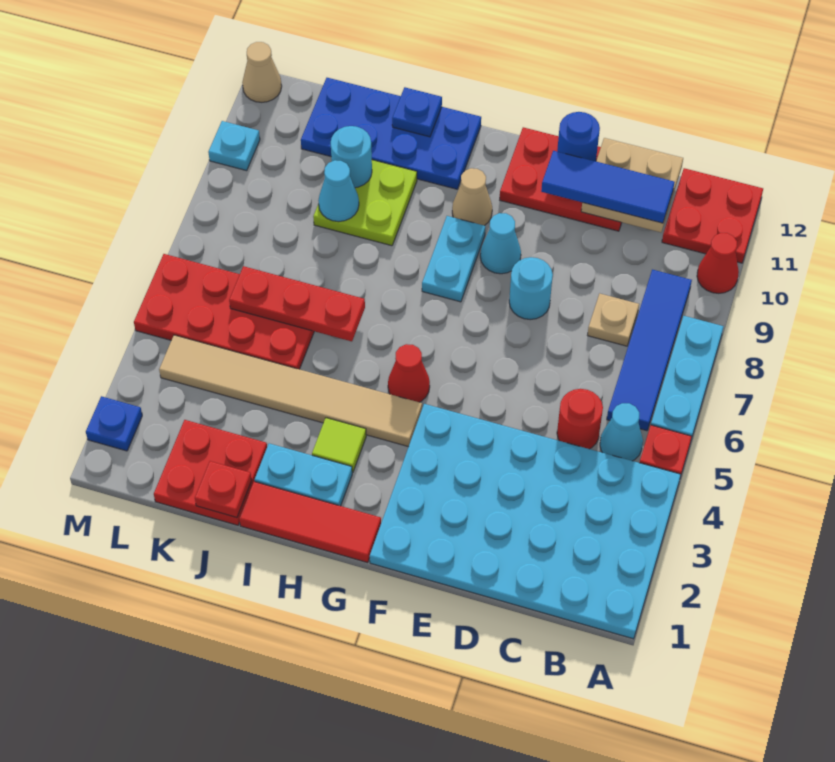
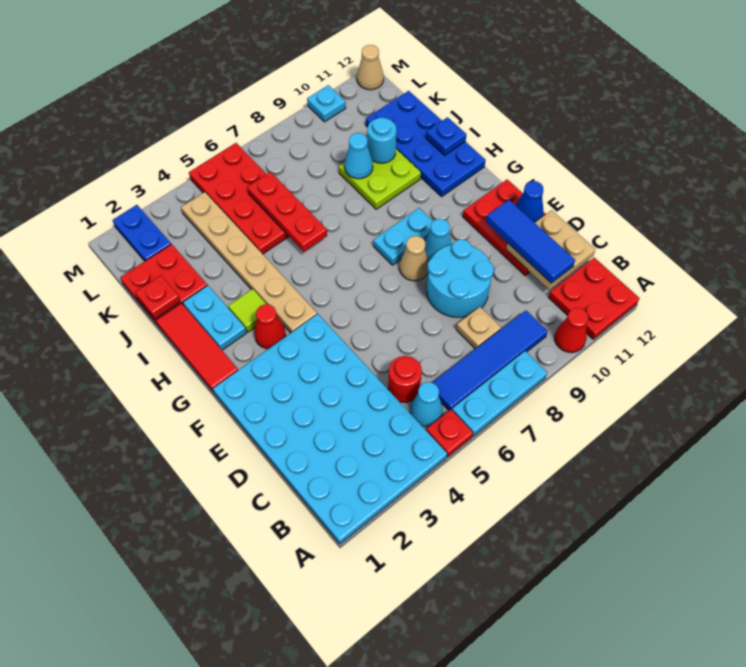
cyan 1x1 round brick [509,257,553,320] -> cyan 2x2 round brick [427,239,494,317]
blue 1x1 round brick [557,112,600,161] -> blue 1x1 cone [516,181,543,223]
tan 1x6 tile [159,335,422,447] -> tan 1x6 plate [181,192,317,333]
red 1x1 cone [388,344,430,402] -> red 1x1 cone moved to [254,304,286,349]
tan 1x1 cone [452,168,492,226] -> tan 1x1 cone moved to [399,236,429,281]
blue 1x1 plate [86,396,142,451] -> blue 1x2 plate [113,205,171,261]

